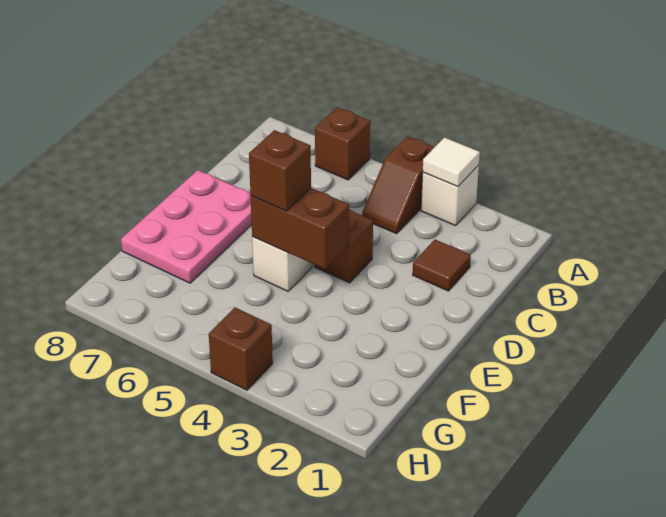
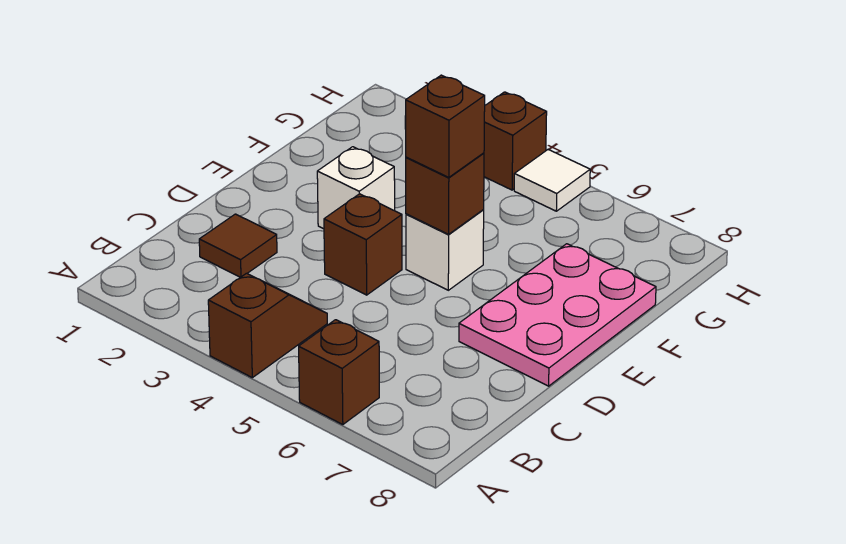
white 1x1 brick [421,165,479,226] -> white 1x1 brick moved to [317,147,395,229]
white 1x1 tile [423,138,480,186] -> white 1x1 tile moved to [514,150,590,211]
brown 1x2 brick [251,188,349,269] -> brown 1x1 brick [406,153,484,234]

